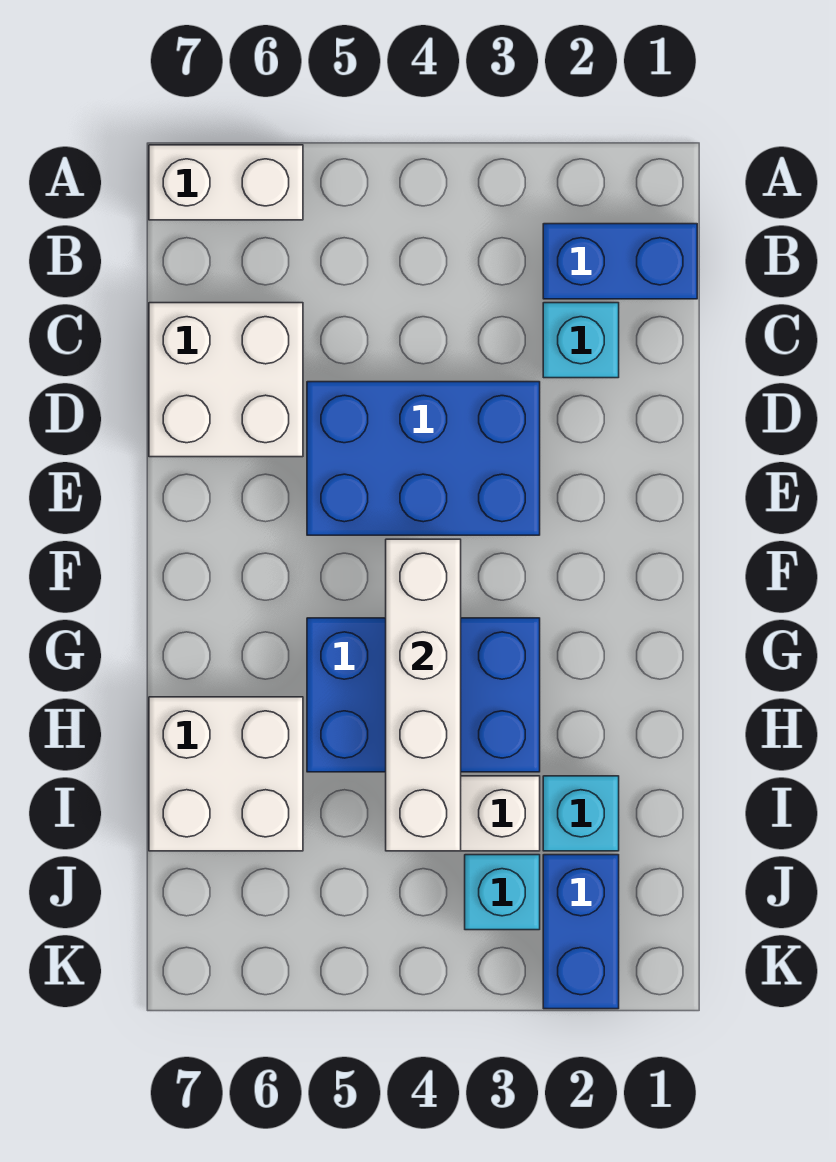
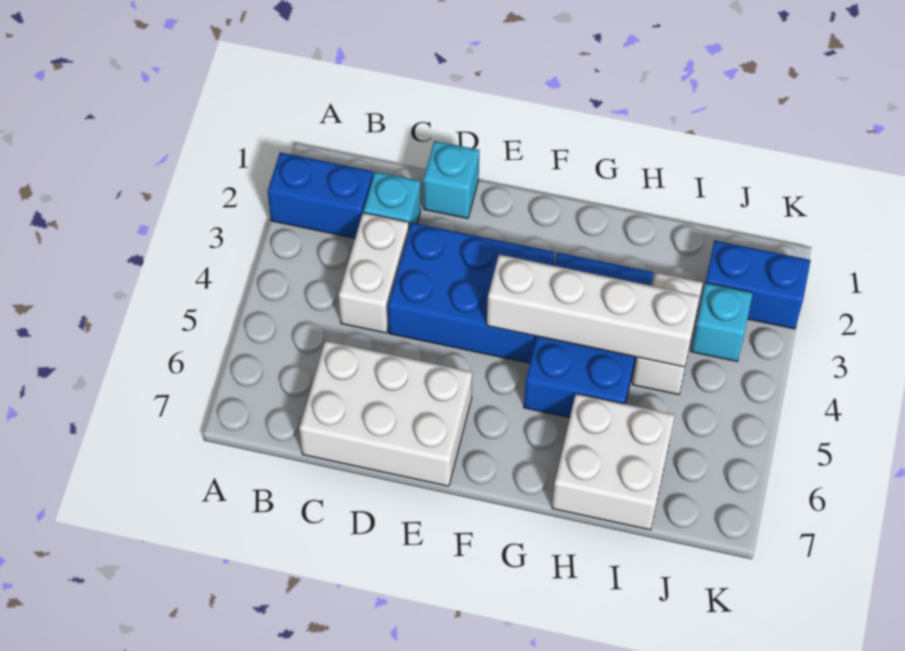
white 1x2 brick [149,145,303,220] -> white 1x2 brick moved to [339,213,409,333]
blue 1x2 brick [543,224,697,299] -> blue 1x2 brick turned to [268,152,373,238]
white 2x2 brick [149,303,303,457] -> white 2x3 brick [299,341,472,486]
blue 2x3 brick [307,382,540,535] -> blue 2x3 brick turned to [388,223,555,363]
cyan 1x1 brick [543,776,619,851] -> cyan 1x1 brick moved to [423,141,479,218]

